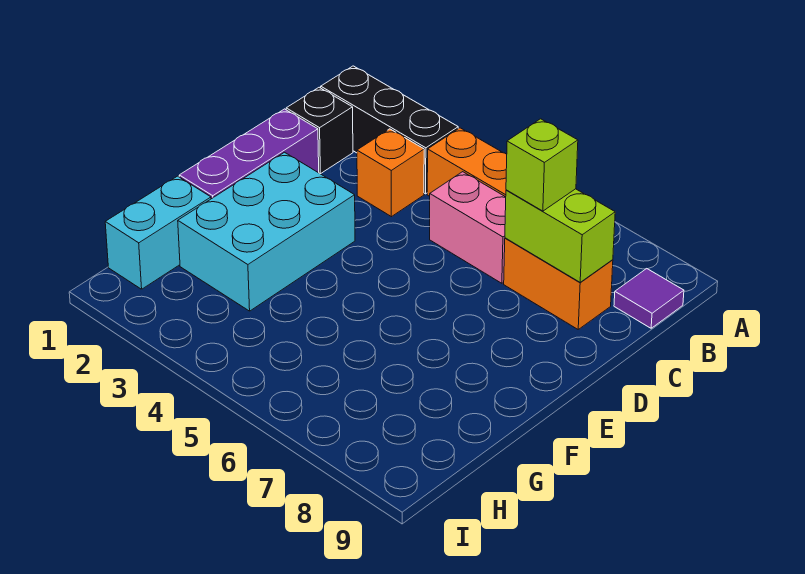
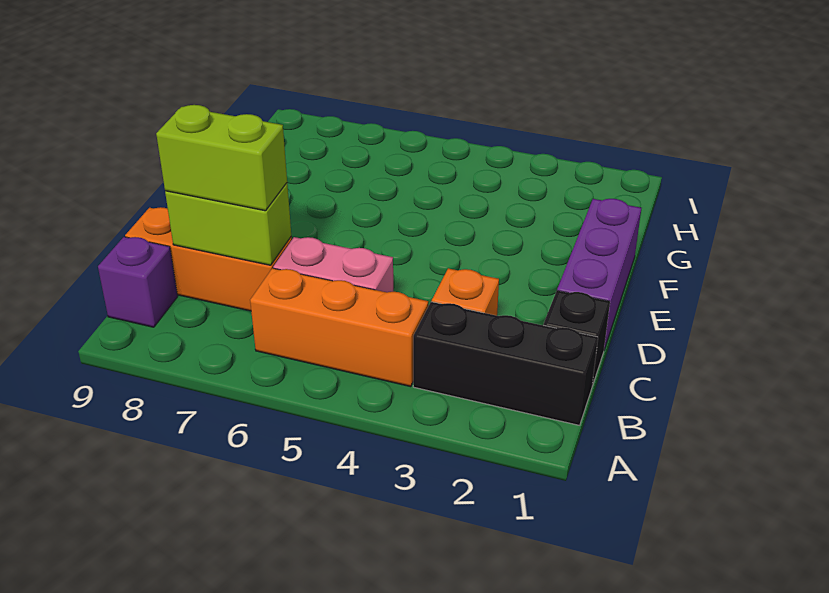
purple 1x1 tile [614,269,684,328] -> purple 1x1 brick [98,237,178,327]
orange 1x2 brick [504,238,613,329] -> orange 1x3 brick [125,207,292,311]
lime 1x1 brick [506,119,578,211] -> lime 1x2 brick [156,105,287,211]
cyan 2x3 brick [178,152,355,311] -> none
cyan 1x2 brick [105,176,211,289] -> none

